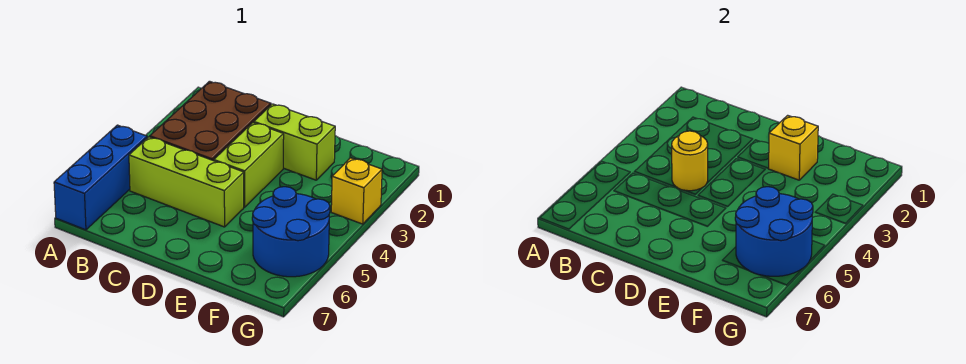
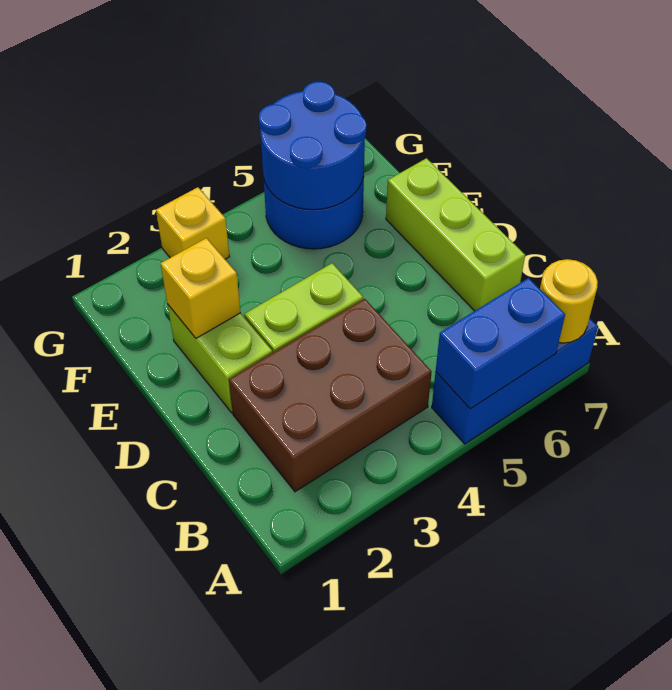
none -> blue 1x2 brick [436,278,565,409]
lime 1x3 brick [129,137,244,227] -> lime 1x3 brick moved to [386,158,525,311]
yellow 1x1 round brick [672,131,708,191] -> yellow 1x1 round brick moved to [540,259,598,343]

